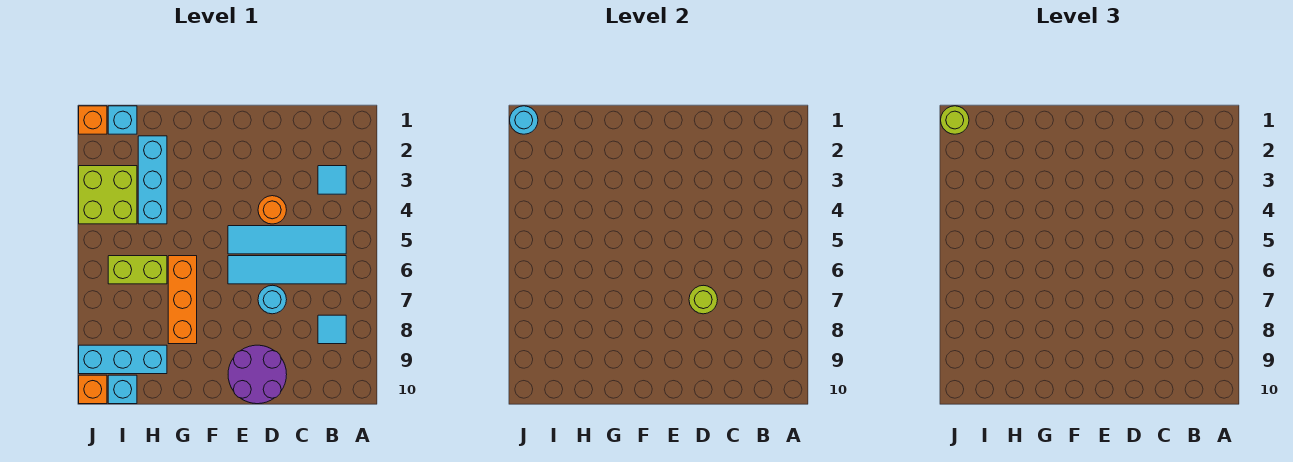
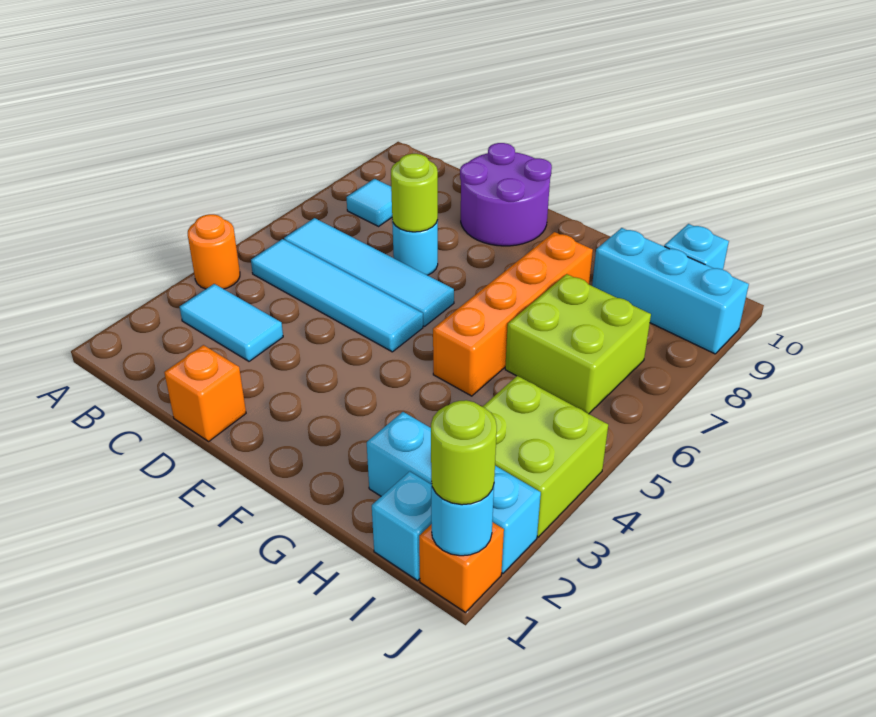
cyan 1x1 tile [318,166,346,194] -> cyan 1x2 tile [180,284,283,361]
orange 1x1 round brick [258,196,286,224] -> orange 1x1 round brick moved to [188,214,240,289]
orange 1x3 brick [168,256,197,344] -> orange 1x4 brick [433,232,593,396]
cyan 1x3 brick [138,136,167,224] -> cyan 1x3 brick turned to [367,412,541,574]
lime 1x2 brick [108,256,167,284] -> lime 2x2 brick [505,274,651,414]
orange 1x1 brick [79,375,107,404] -> orange 1x1 brick moved to [164,345,246,441]

